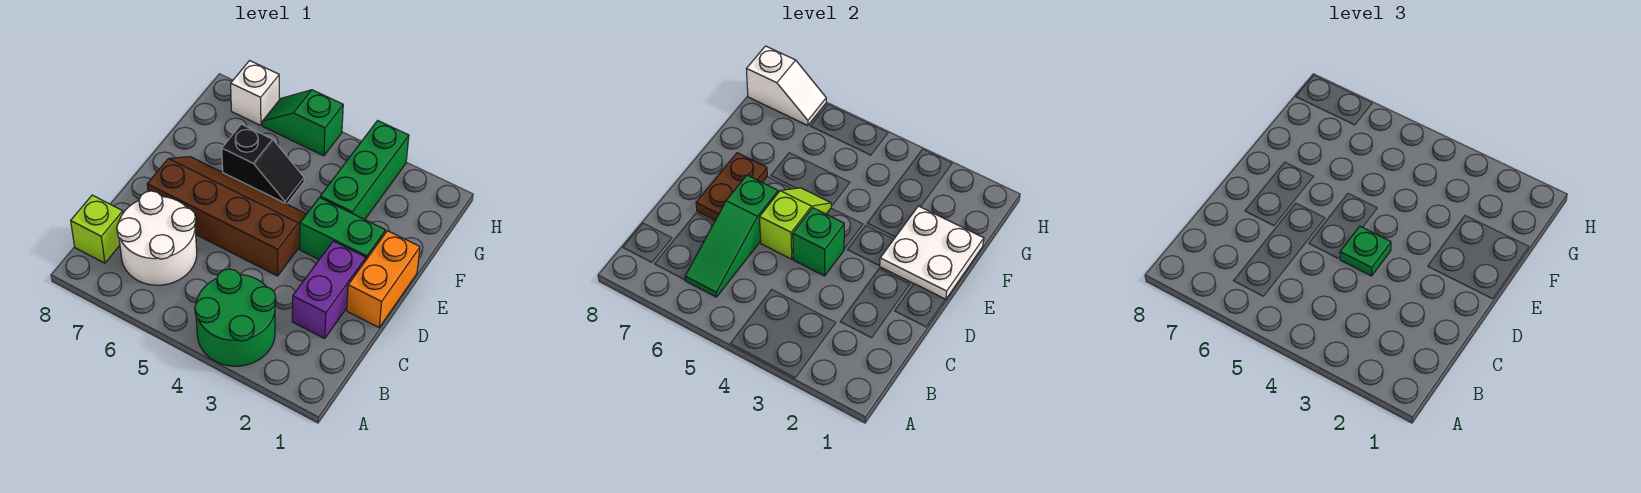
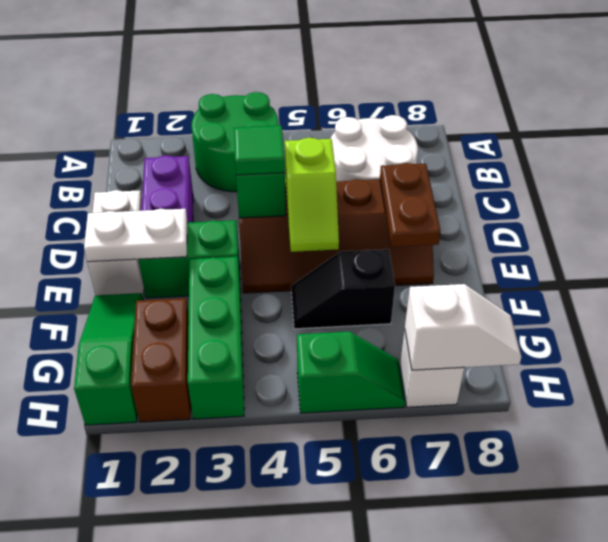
green 1x3 slope [685,175,778,297] -> green 1x3 slope moved to [74,293,143,425]
lime 1x1 brick [71,195,123,263] -> none
orange 1x2 brick [347,231,420,327] -> white 1x2 brick [87,190,144,296]
green 1x1 plate [1340,226,1391,276] -> green 1x1 tile [234,125,285,175]
white 2x2 plate [880,206,984,300] -> white 1x2 plate [84,209,188,262]
none -> brown 1x2 brick [131,298,191,422]
white 1x2 slope [746,46,826,126] -> white 1x2 slope turned to [405,284,521,370]

